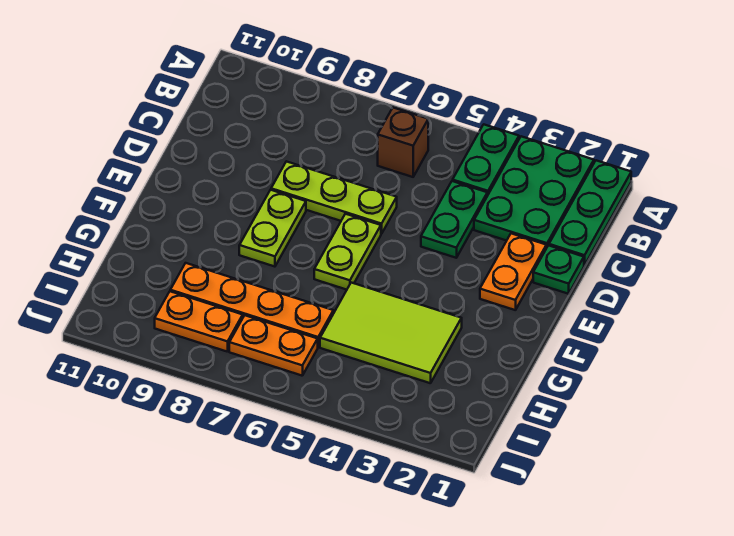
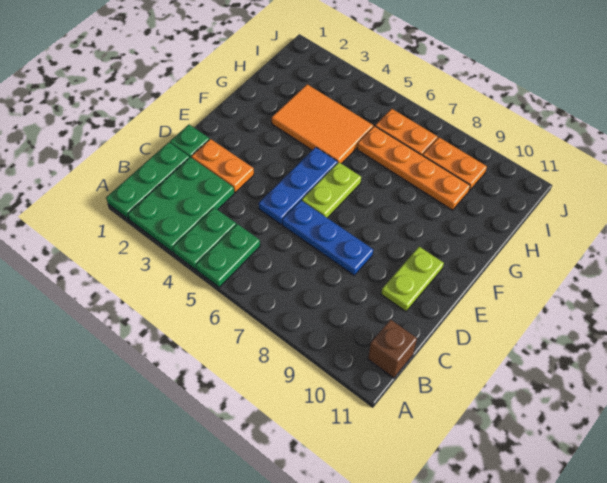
brown 1x1 brick [378,108,428,177] -> brown 1x1 brick moved to [368,320,417,378]
green 1x2 plate [421,181,487,258] -> green 1x2 plate moved to [196,224,260,287]
orange 1x2 plate [480,234,546,310] -> orange 1x2 plate turned to [191,139,254,192]
none -> blue 1x3 plate [259,147,338,224]
lime 1x3 plate [271,161,397,234] -> blue 1x3 plate [282,201,373,275]
lime 1x2 plate [239,190,306,267] -> lime 1x2 plate moved to [381,247,444,311]
lime 2x3 tile [320,283,462,383] -> orange 2x3 tile [272,84,373,164]

